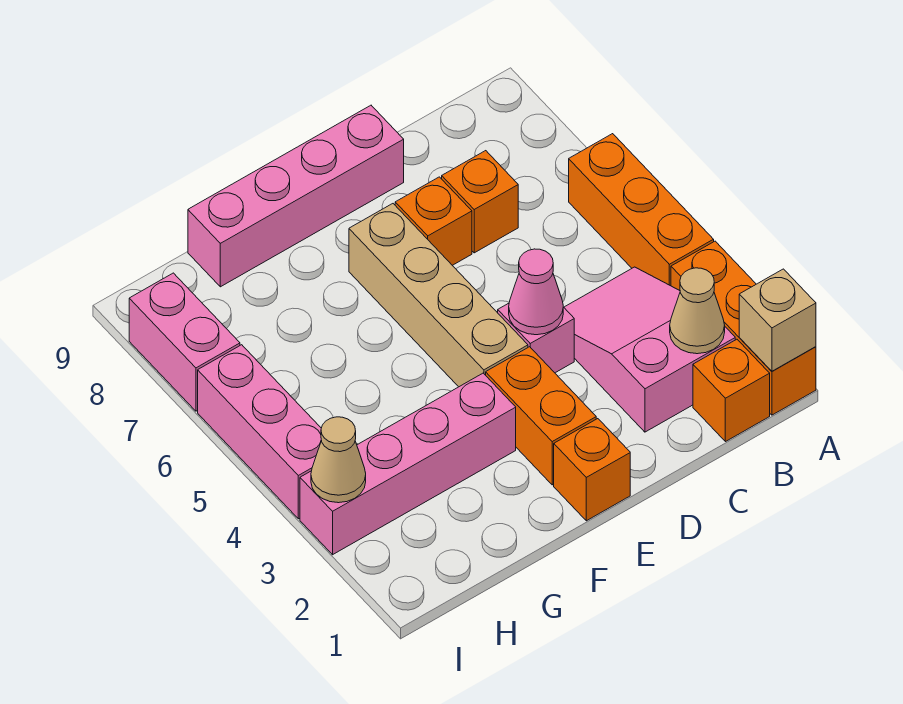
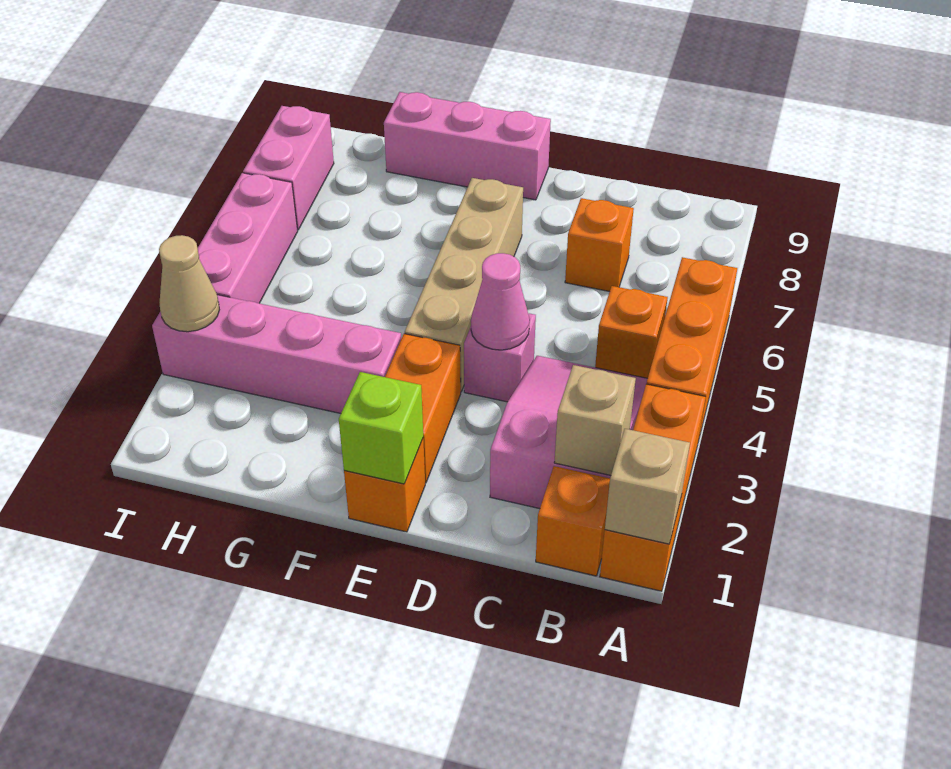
tan 1x1 cone [670,268,725,354] -> tan 1x1 brick [554,365,636,475]
orange 1x1 brick [395,177,472,265] -> orange 1x1 brick moved to [595,286,668,378]
pink 1x4 brick [188,105,404,287] -> pink 1x3 brick [384,92,551,200]
none -> lime 1x1 brick [339,372,423,484]

